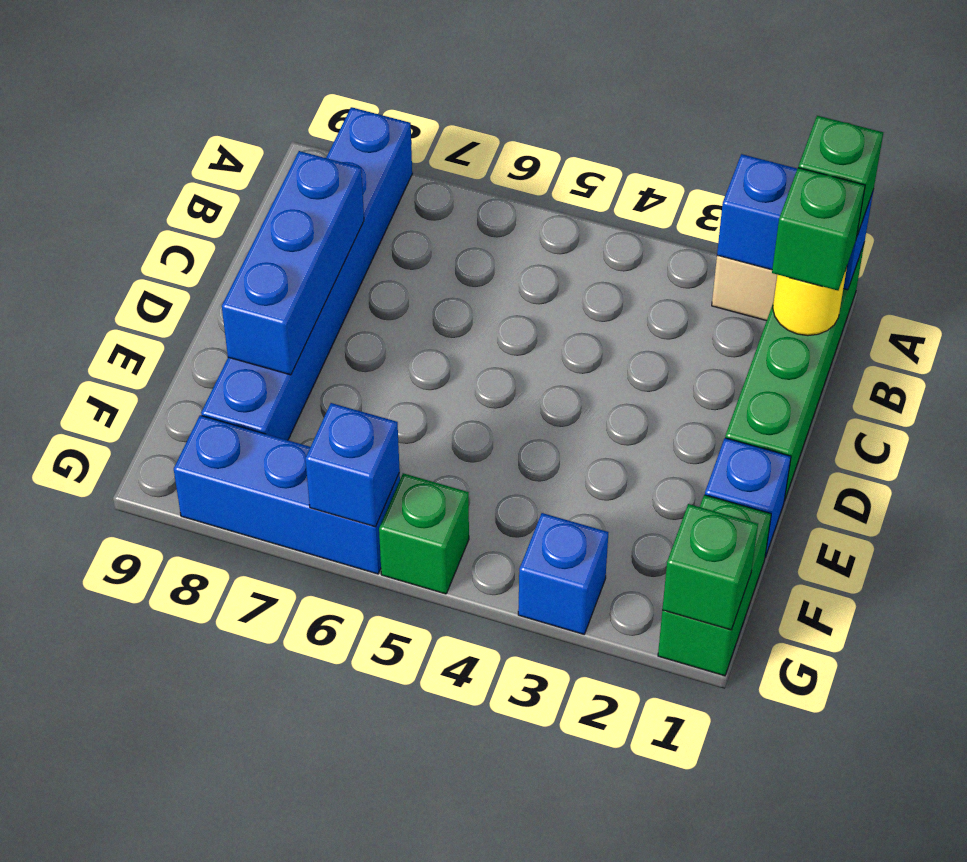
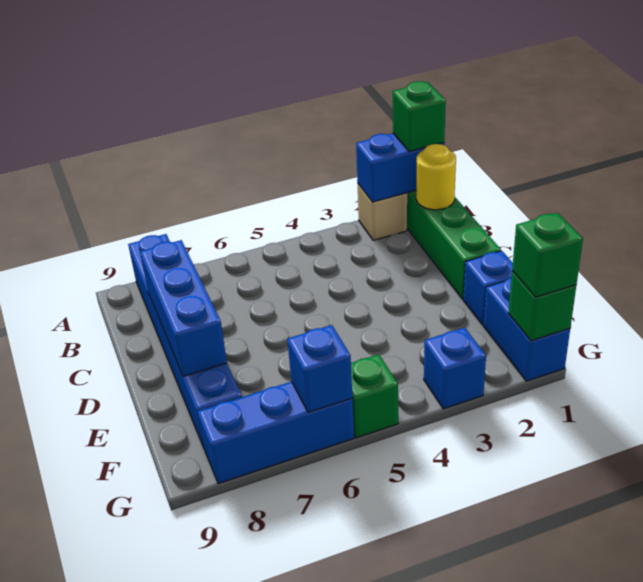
green 1x1 brick [772,168,865,290] -> green 1x1 brick moved to [512,213,583,297]
green 1x2 brick [658,495,771,676] -> blue 1x2 brick [484,278,570,381]

